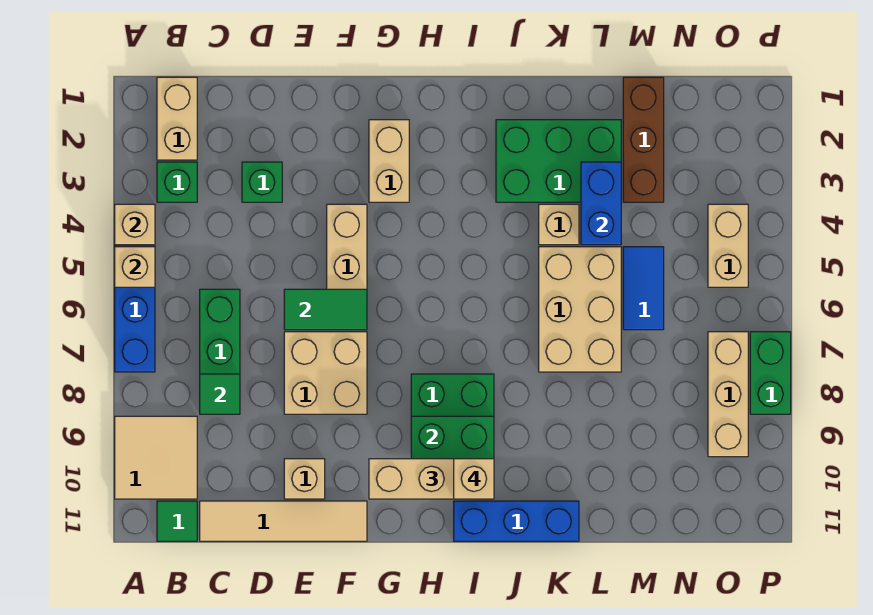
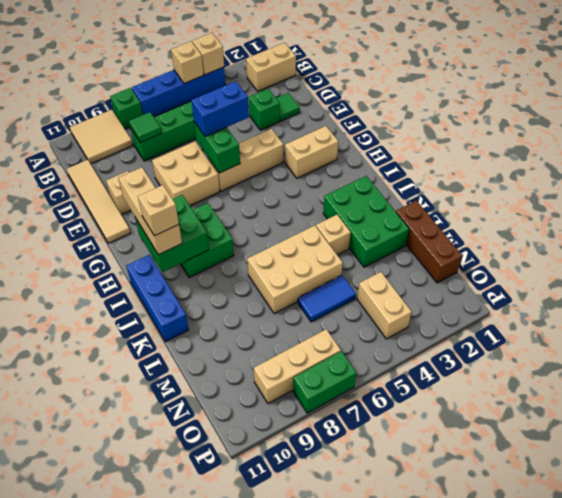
green 1x1 brick [157,162,197,202] -> green 1x1 brick moved to [110,88,143,129]
green 1x1 tile [157,501,197,541] -> green 1x1 tile moved to [276,93,300,121]
green 1x2 tile [284,289,367,330] -> green 1x2 brick [194,122,240,173]
blue 1x2 brick [581,162,621,245] -> blue 1x2 brick moved to [191,81,249,137]
brown 1x3 brick [623,77,664,202] -> brown 1x3 brick turned to [396,201,462,283]
tan 1x2 brick [708,204,748,287] -> tan 1x2 brick turned to [357,272,412,339]

